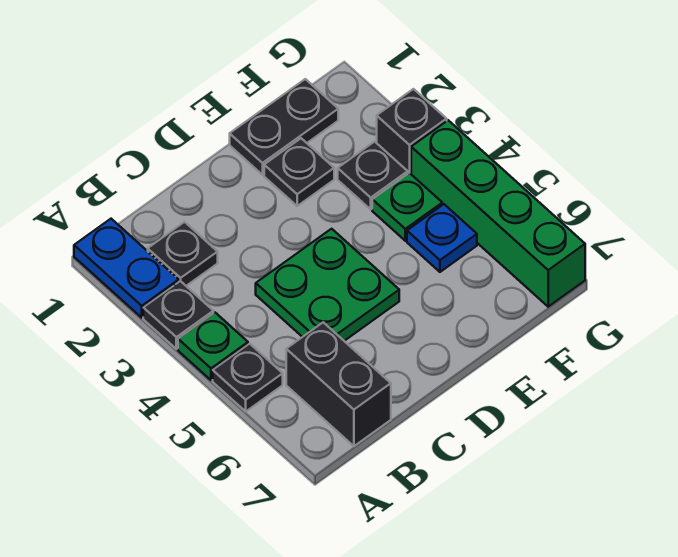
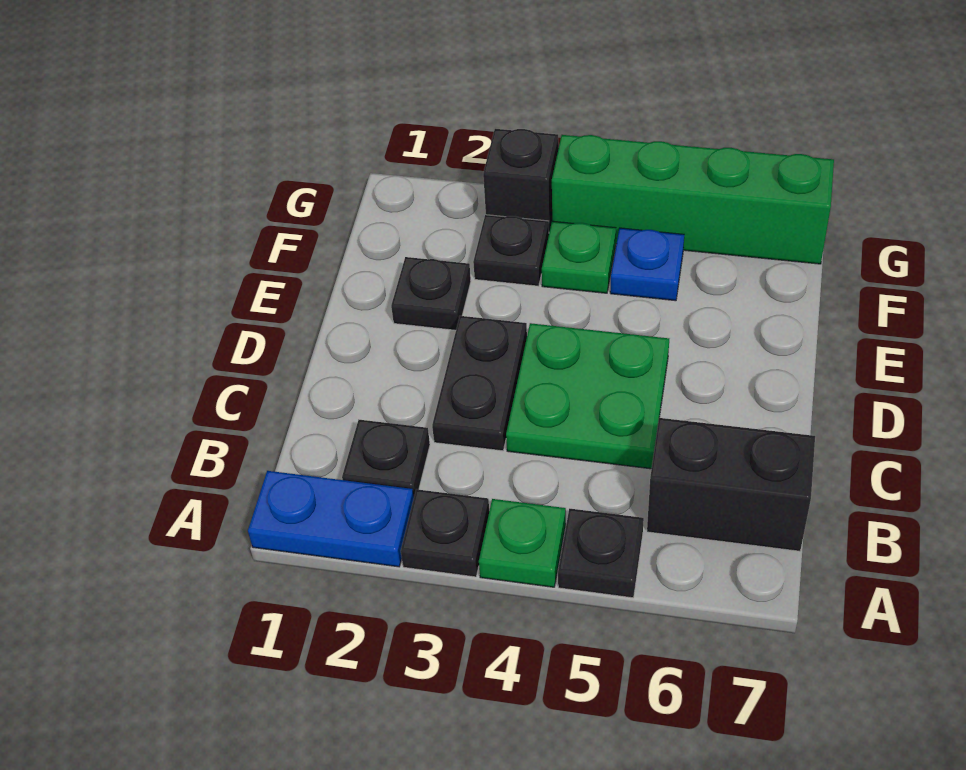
black 1x2 plate [230,79,338,175] -> black 1x2 plate moved to [432,316,527,451]

